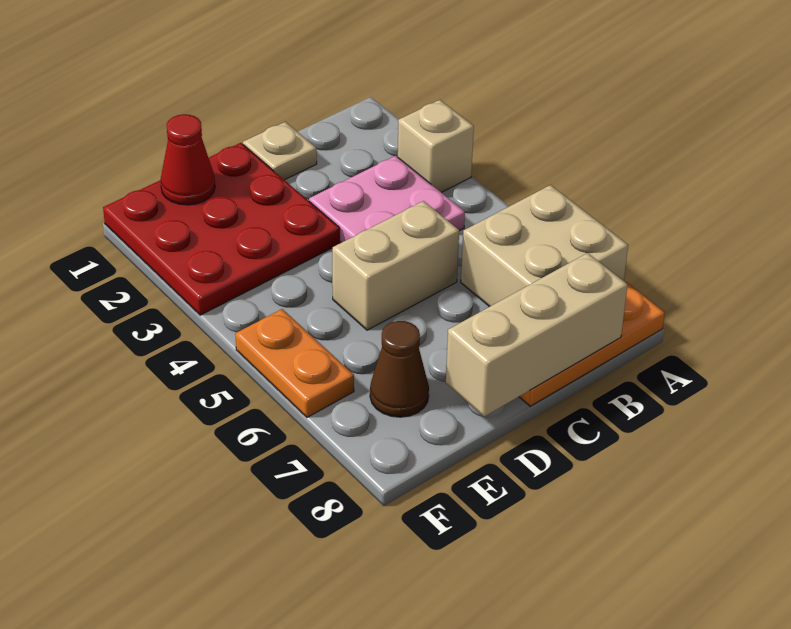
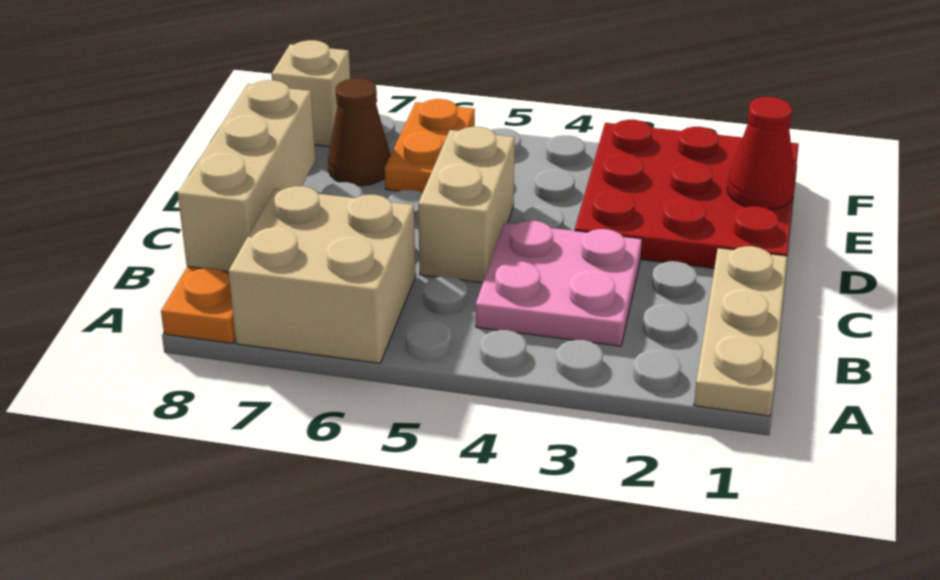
tan 1x1 brick [398,100,474,192] -> tan 1x1 brick moved to [272,40,350,147]
tan 1x1 plate [243,122,317,180] -> tan 1x3 plate [694,246,787,416]
orange 1x2 plate [235,309,354,417] -> orange 1x2 plate turned to [385,99,475,193]

